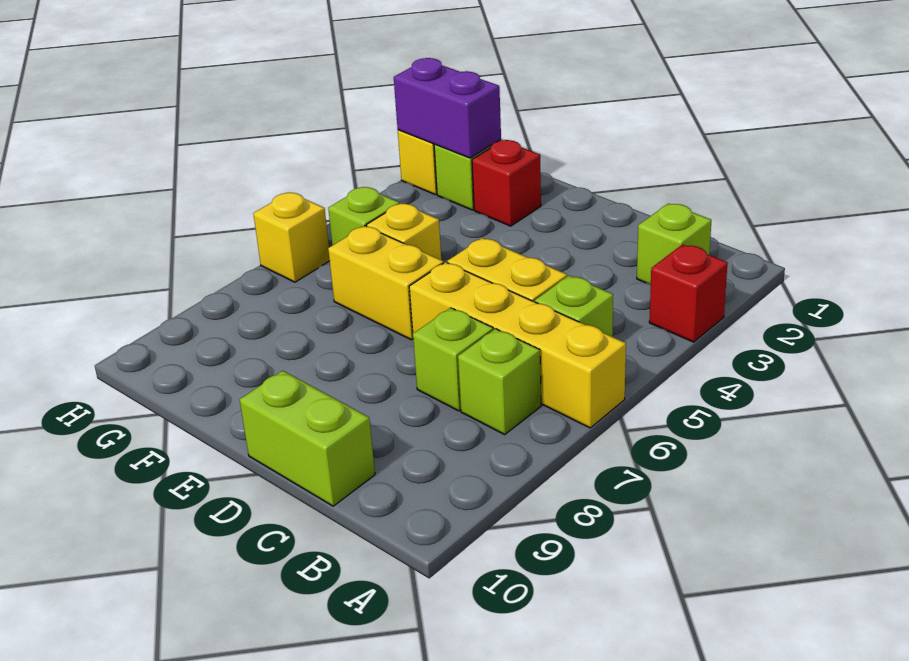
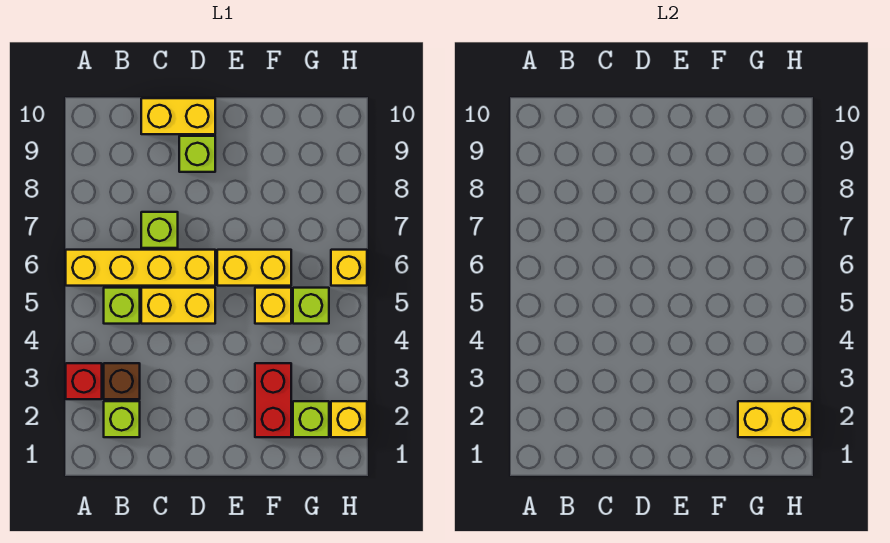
none -> brown 1x1 brick [104,363,140,399]
lime 1x1 brick [458,329,541,435] -> lime 1x1 brick moved to [179,136,215,172]
lime 1x2 brick [240,371,375,506] -> yellow 1x2 brick [141,98,215,134]
red 1x1 brick [472,140,541,226] -> red 1x2 brick [255,363,291,437]
purple 1x2 brick [394,58,501,158] -> yellow 1x2 brick [738,401,812,437]

